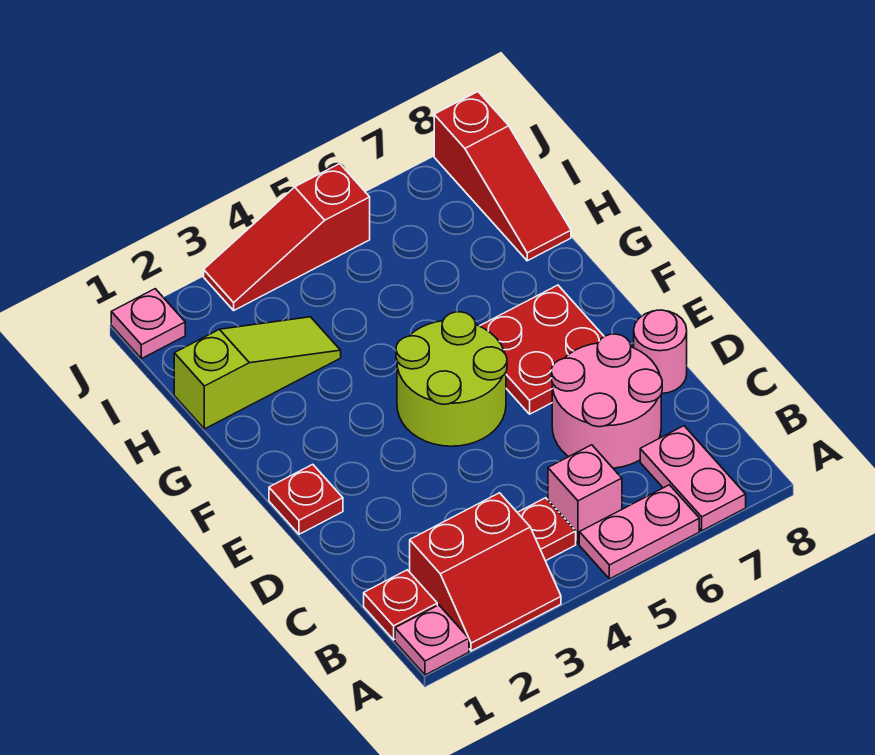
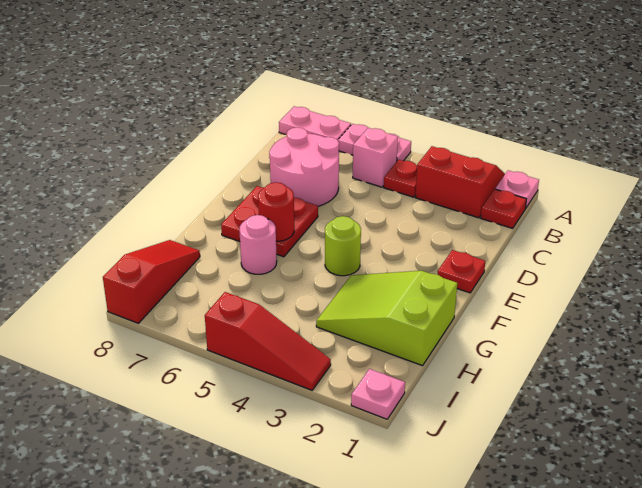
pink 1x2 plate [640,426,746,531] -> pink 1x2 plate turned to [279,106,351,140]
pink 1x1 round brick [634,310,687,393] -> pink 1x1 round brick moved to [239,215,277,274]
lime 2x2 round brick [396,312,507,446] -> lime 1x1 round brick [325,216,361,276]
none -> red 1x1 round brick [258,182,294,241]
lime 1x3 slope [174,317,341,429] -> lime 2x3 slope [316,271,457,366]

